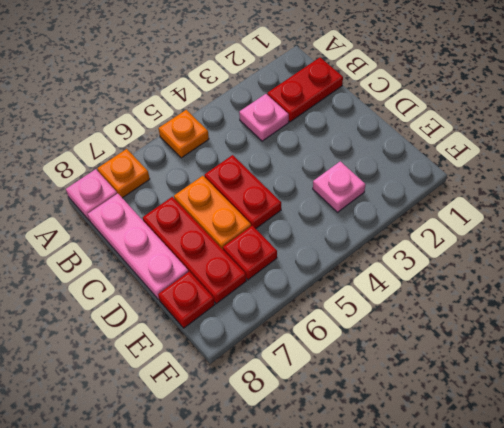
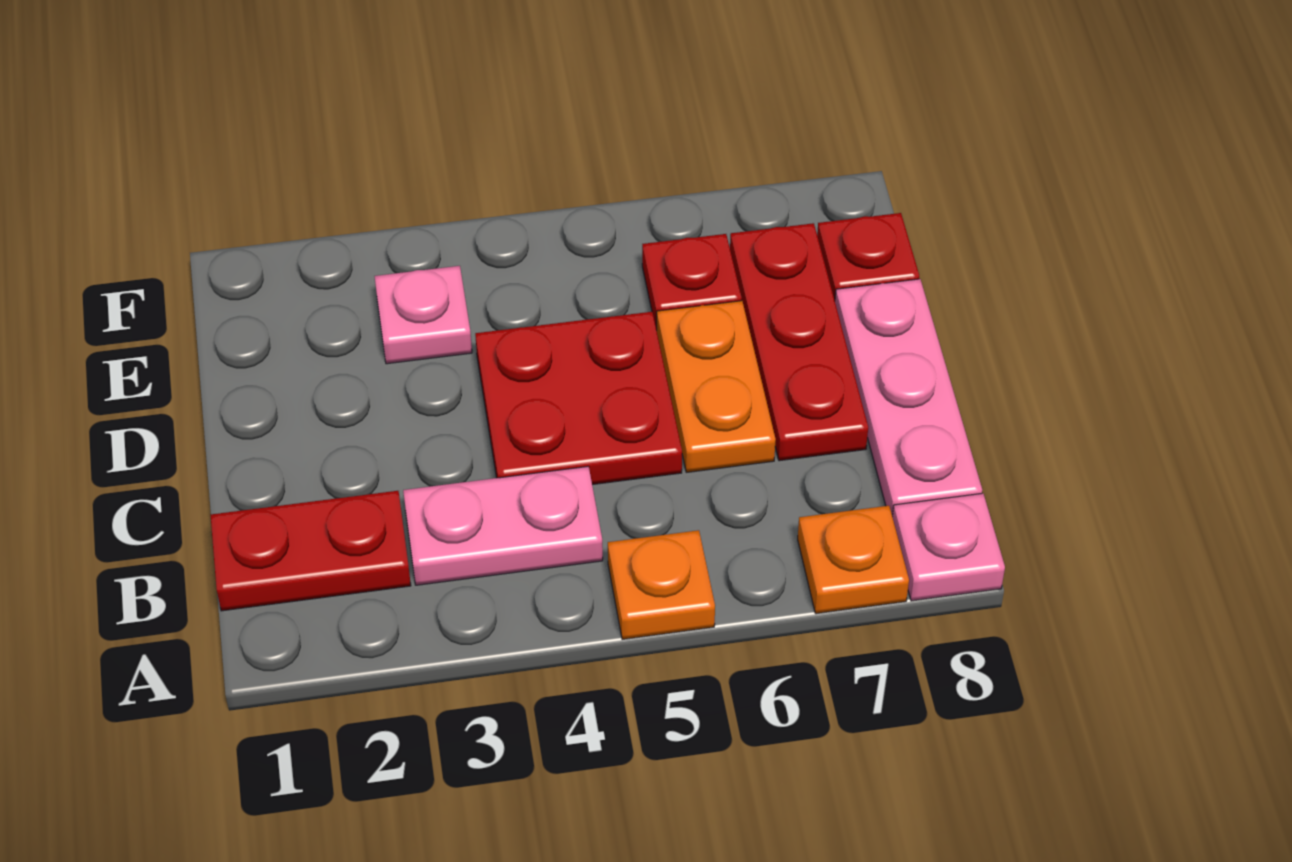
pink 1x1 plate [239,94,289,141] -> pink 1x2 plate [403,466,603,585]
red 1x2 plate [204,155,281,229] -> red 2x2 plate [475,312,682,485]

